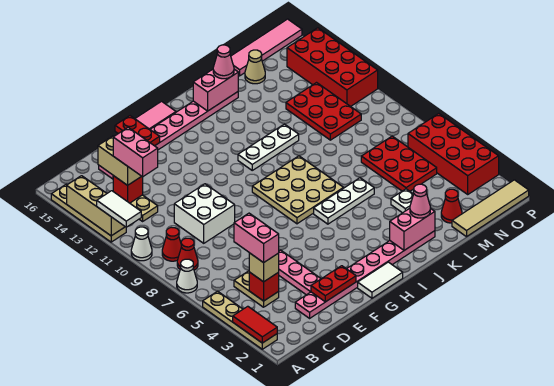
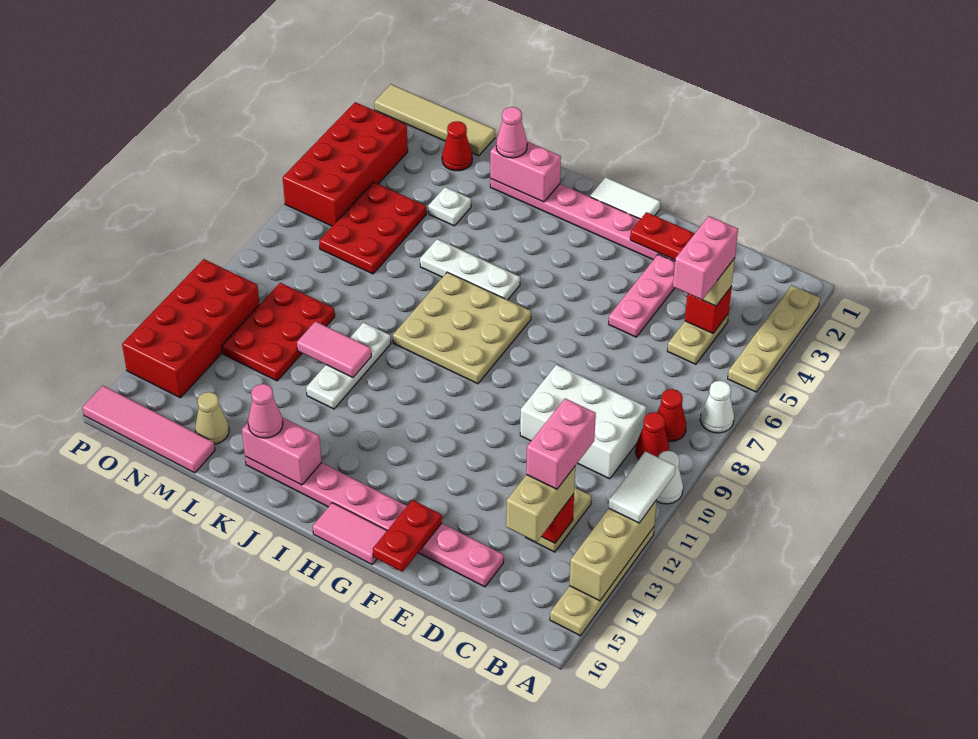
red 1x2 tile [233,306,277,343] -> none
white 2x2 brick [174,184,235,243] -> white 2x3 brick [520,365,646,479]
white 1x3 plate [238,124,299,170] -> white 1x3 plate turned to [306,322,391,409]
none -> pink 1x2 tile [297,321,371,377]

